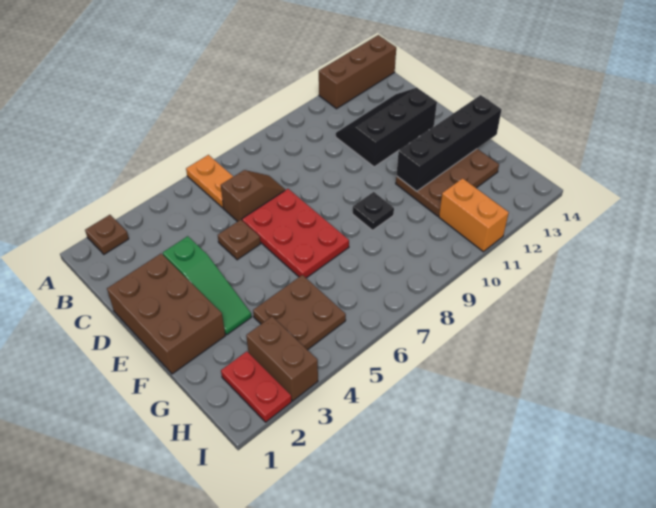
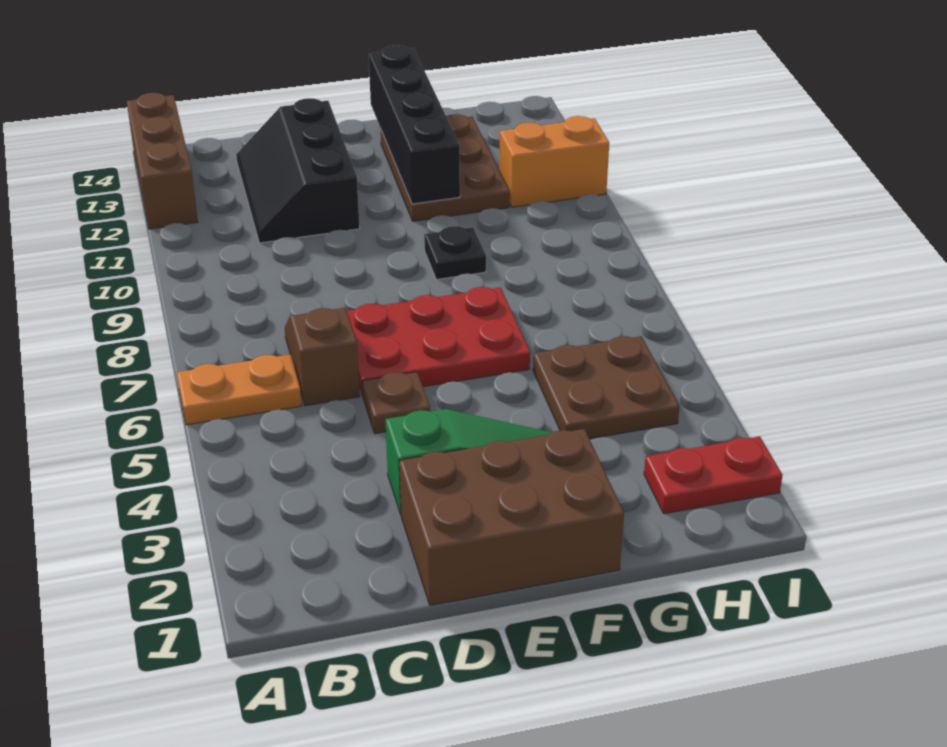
brown 1x1 plate [85,215,129,254] -> none
brown 1x2 brick [246,317,318,401] -> none

